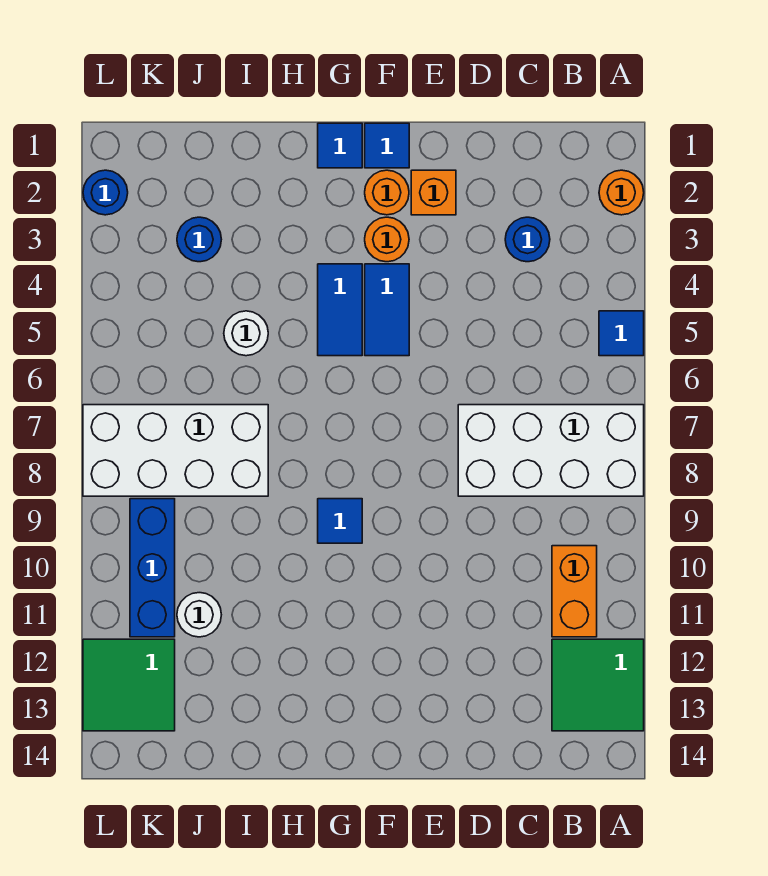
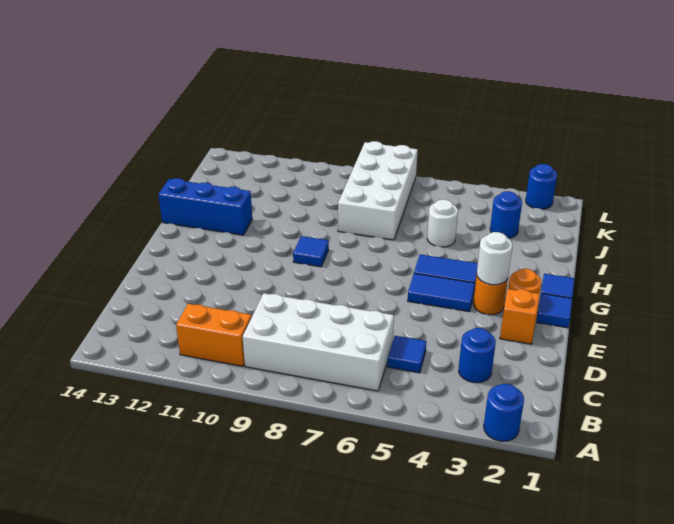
orange 1x1 round brick [599,170,644,215] -> blue 1x1 round brick [484,384,524,441]
blue 1x1 tile [599,311,644,356] -> blue 1x1 tile moved to [387,336,426,373]
white 2x4 brick [458,405,644,496] -> white 2x4 brick turned to [243,293,394,391]
green 2x2 tile [552,639,644,731] -> none
white 1x1 round brick [177,593,221,637] -> white 1x1 round brick moved to [477,232,512,285]
blue 1x3 brick [130,499,175,637] -> blue 1x3 brick moved to [158,178,252,235]
green 2x2 tile [83,639,175,731] -> none

